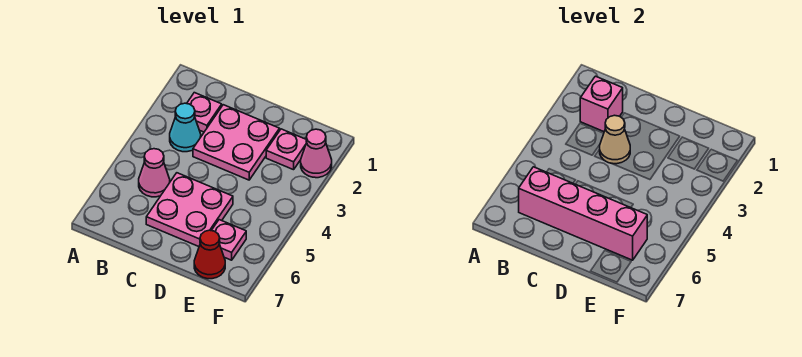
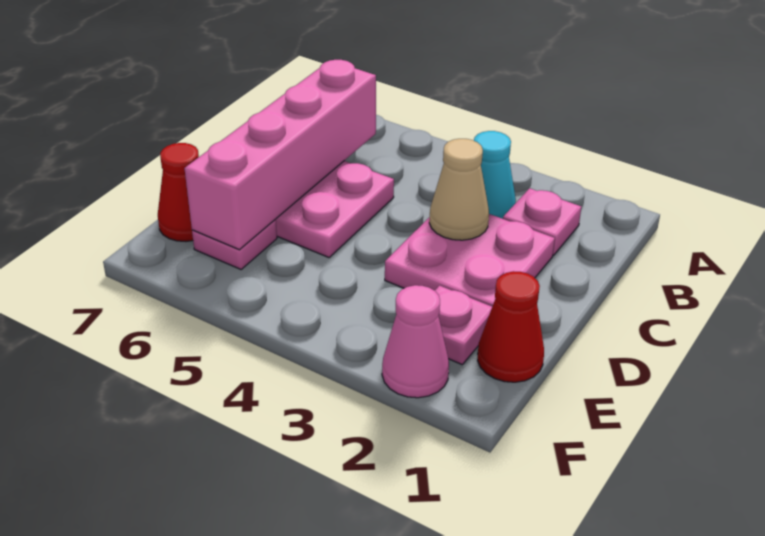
pink 1x1 brick [580,76,623,132] -> none
pink 1x1 cone [139,149,170,197] -> none
none -> red 1x1 cone [478,271,544,382]

